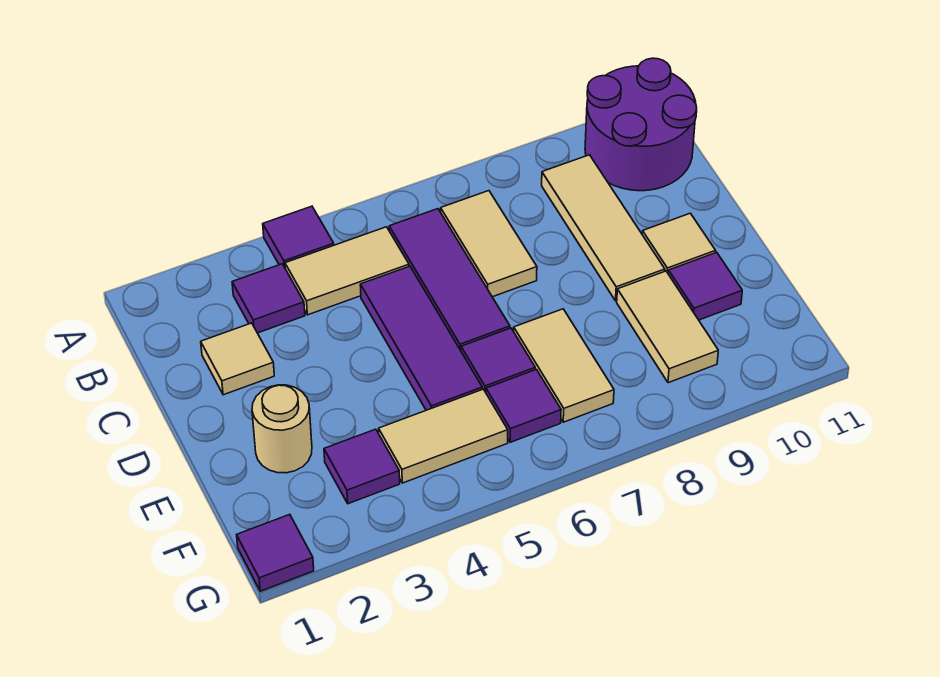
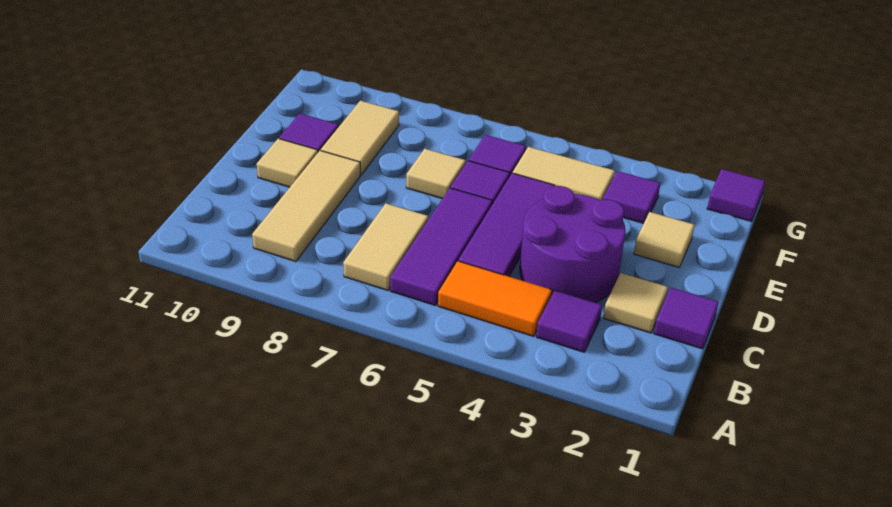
purple 1x1 tile [263,206,334,267] -> purple 1x1 tile moved to [654,288,719,349]
purple 2x2 round brick [585,58,697,191] -> purple 2x2 round brick moved to [520,186,626,303]
tan 1x2 tile [285,227,409,315] -> orange 1x2 tile [438,261,552,336]
tan 1x1 round brick [252,385,312,473] -> tan 1x1 tile [634,212,695,267]
tan 1x2 tile [514,309,614,422] -> tan 1x1 tile [406,149,466,199]

